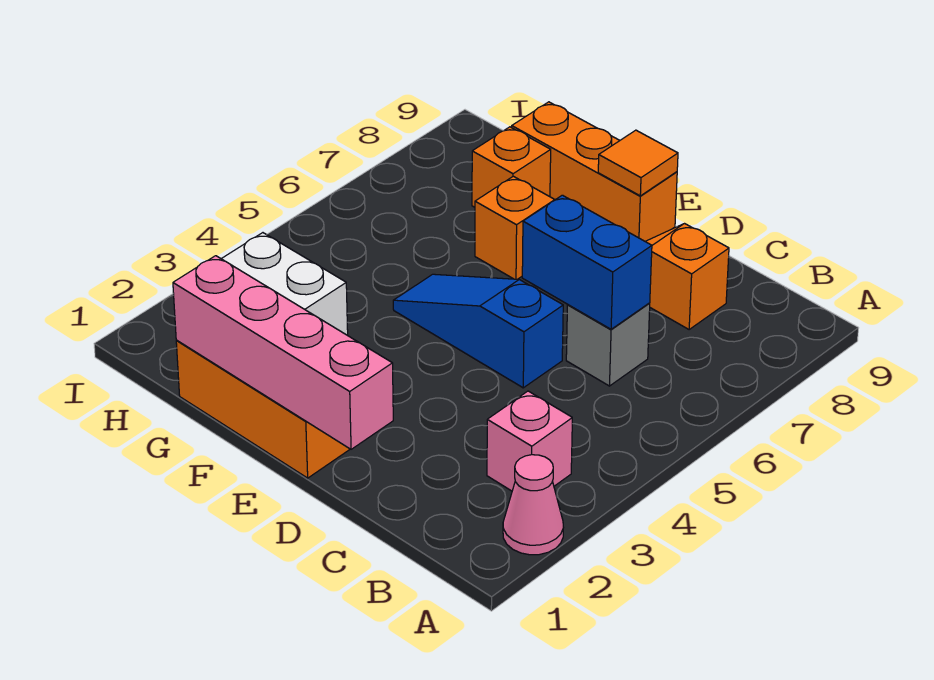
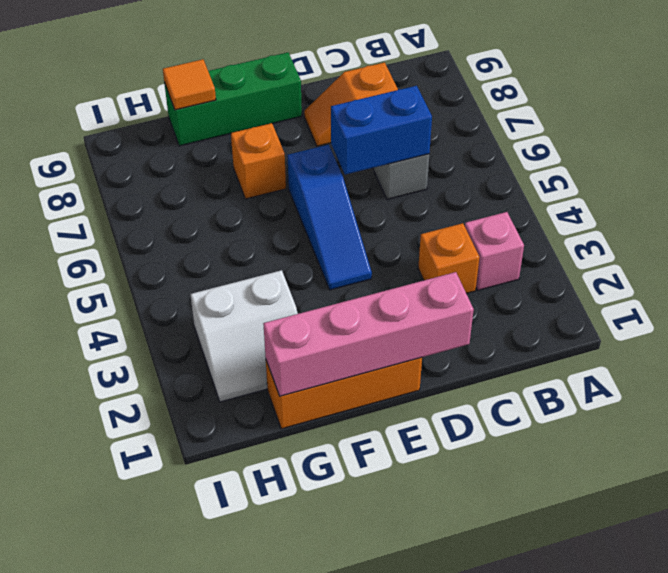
pink 1x1 cone [503,455,564,555] -> none
blue 1x3 slope [393,274,563,388] -> blue 1x3 slope turned to [288,145,372,290]
orange 1x3 brick [512,102,677,241] -> green 1x3 brick [164,52,302,146]
orange 1x1 tile [598,130,678,196] -> orange 1x1 tile moved to [163,59,216,110]
orange 1x1 brick [472,127,551,207] -> orange 1x1 brick moved to [418,223,480,294]

